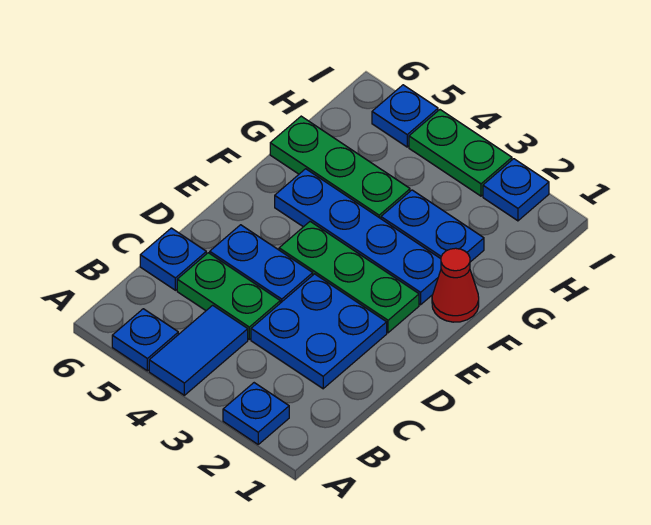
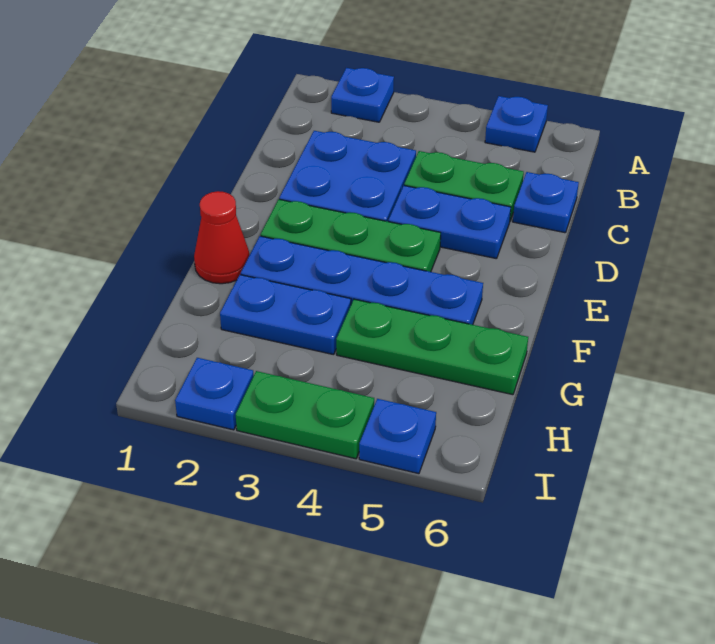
blue 1x2 tile [149,305,248,395] -> none

